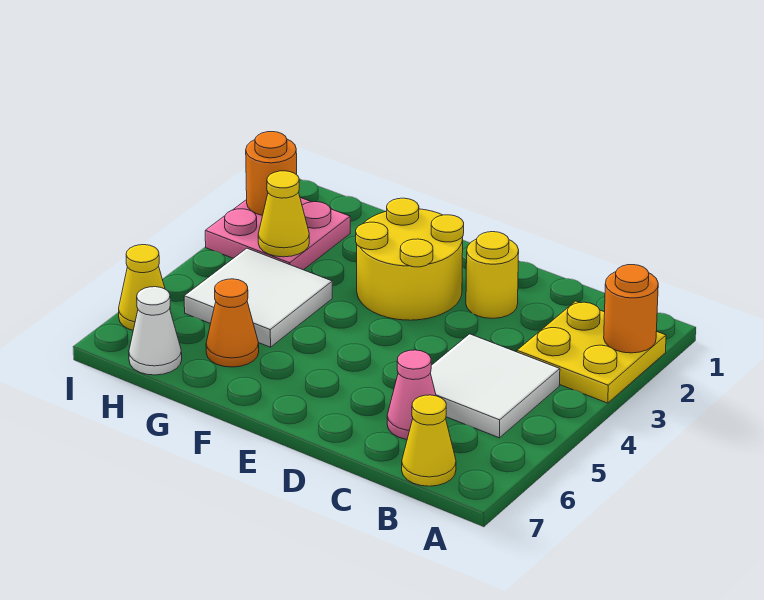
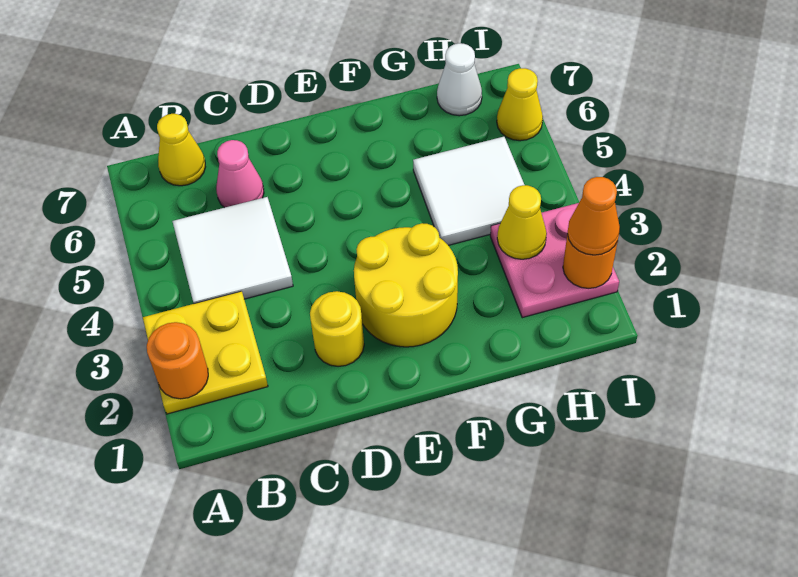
orange 1x1 cone [206,279,259,367] -> orange 1x1 cone moved to [567,177,620,255]

